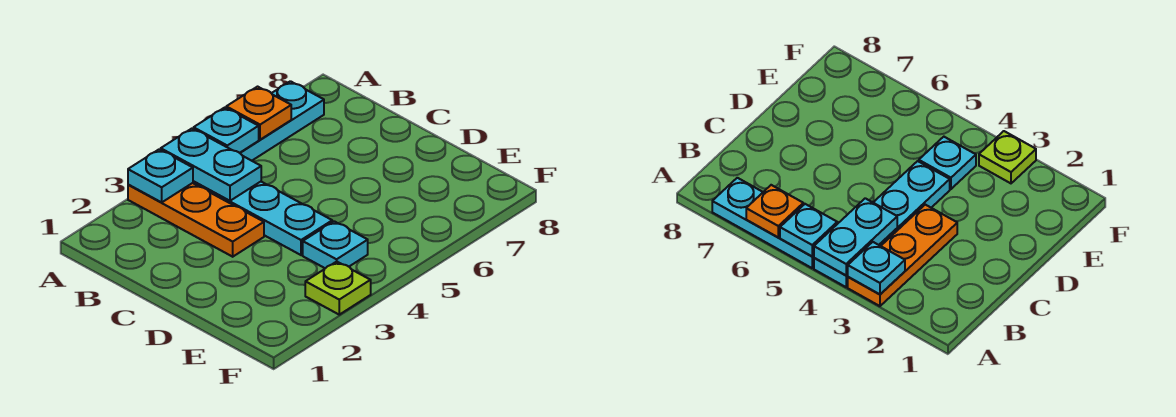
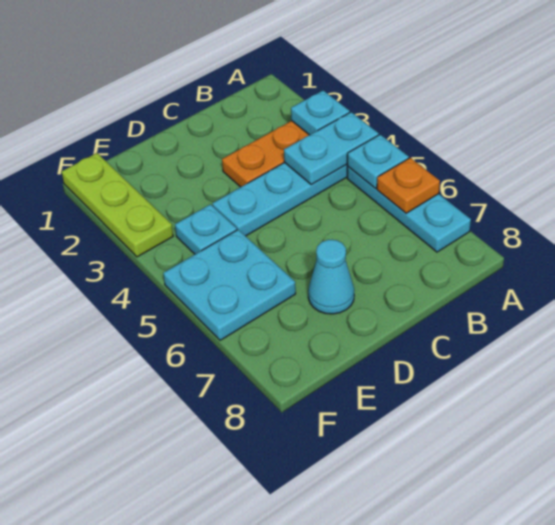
none -> cyan 1x1 cone [308,240,354,314]
none -> cyan 2x2 plate [163,230,296,340]
lime 1x1 plate [305,262,371,315] -> lime 1x3 plate [62,153,173,257]

